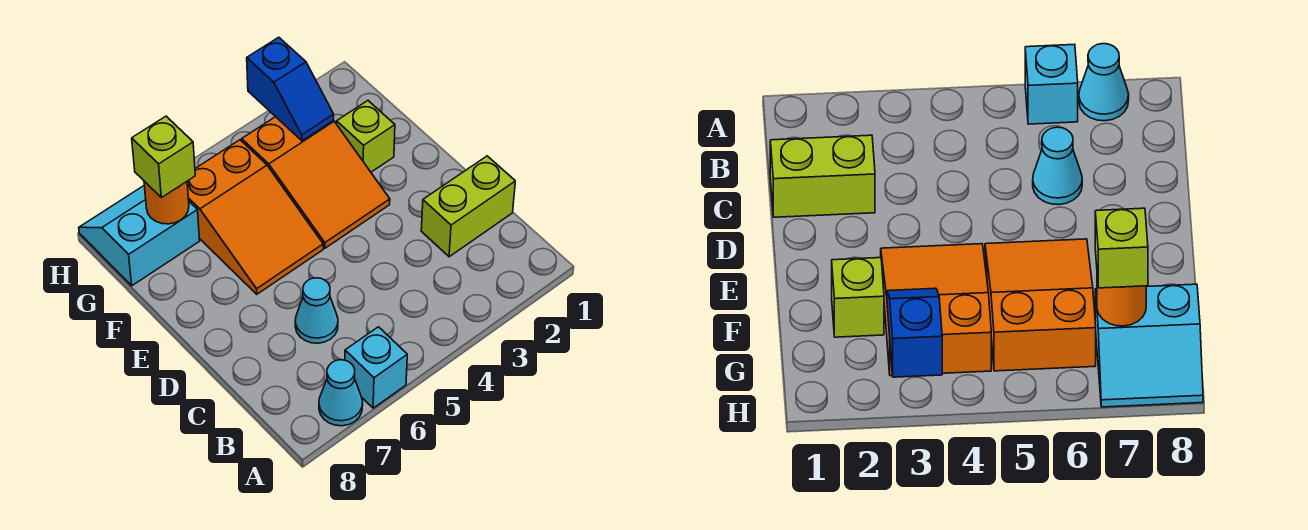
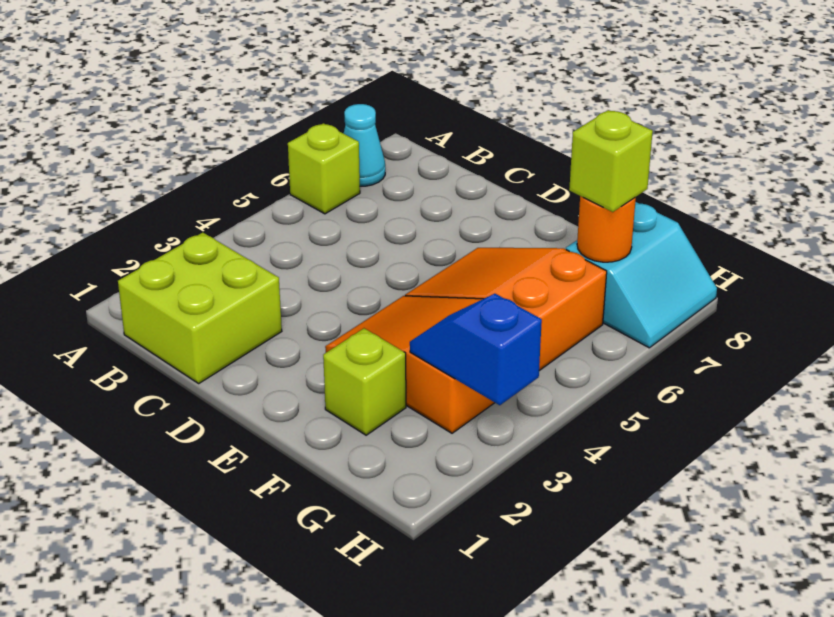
cyan 1x1 brick [345,327,407,408] -> lime 1x1 brick [288,123,360,214]
lime 1x2 brick [421,156,515,257] -> lime 2x2 brick [118,233,282,383]
cyan 1x1 cone [295,278,338,343] -> none

